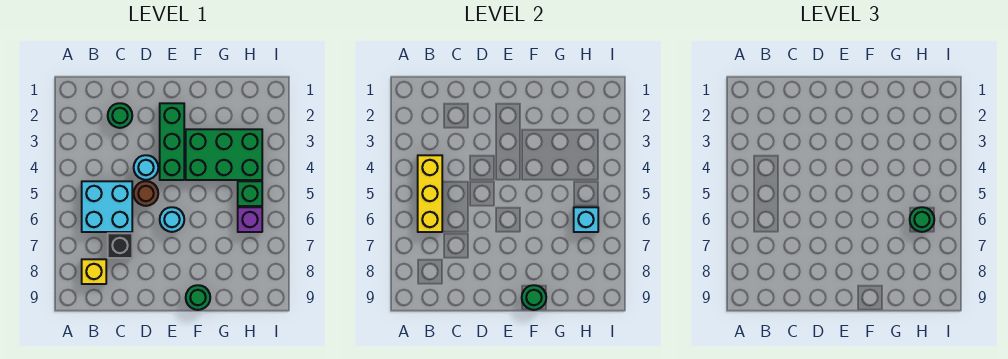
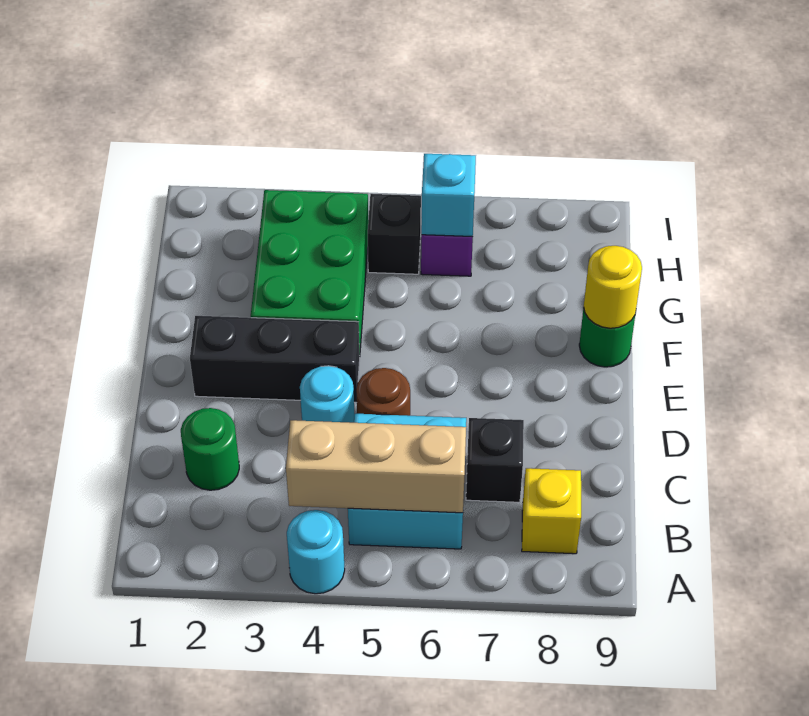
yellow 1x3 brick [418,155,442,232] -> tan 1x3 brick [286,420,466,513]
green 1x3 brick [160,103,184,180] -> black 1x3 brick [190,316,360,403]
cyan 1x1 round brick [160,207,184,232] -> cyan 1x1 round brick moved to [287,510,345,594]
green 1x1 round brick [522,285,546,310] -> yellow 1x1 round brick [584,246,642,328]
green 1x1 brick [238,181,262,206] -> black 1x1 brick [368,194,421,274]
green 1x1 round brick [910,207,934,232] -> none

